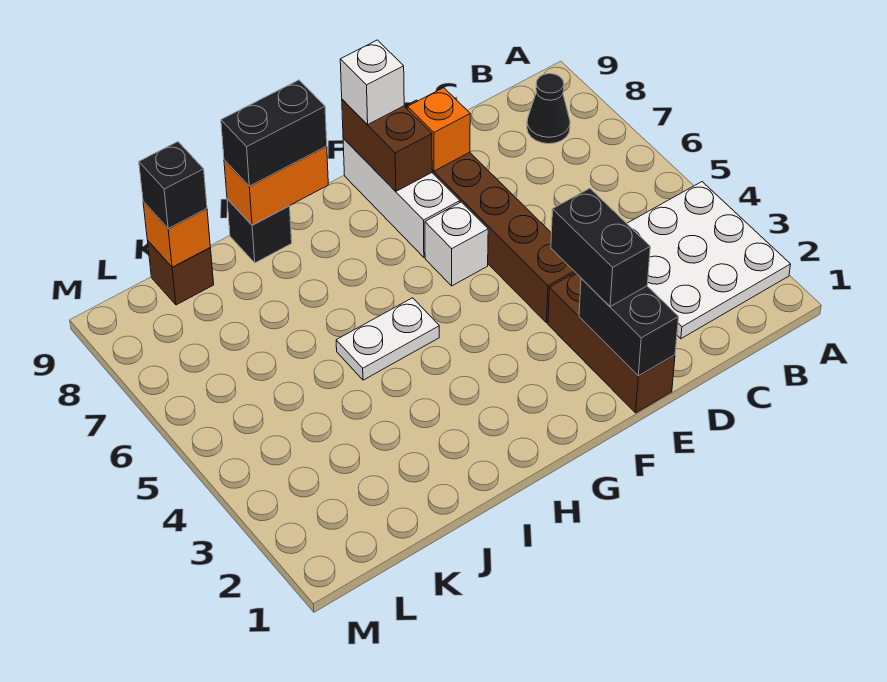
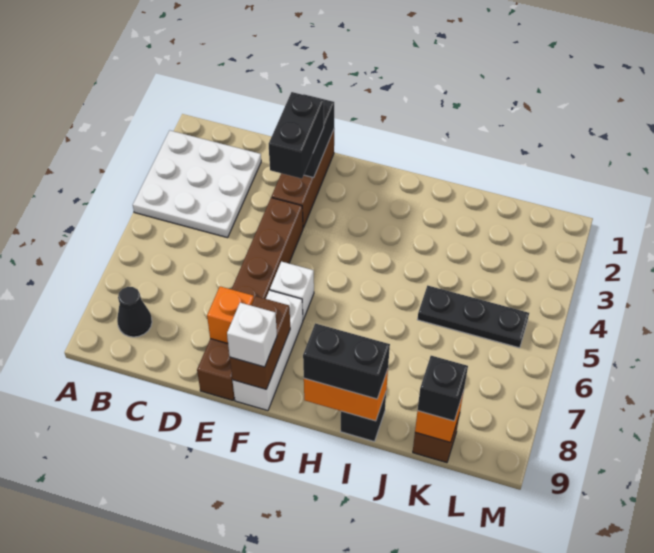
white 1x2 plate [336,298,439,380] -> none
none -> black 1x3 plate [417,286,529,348]

